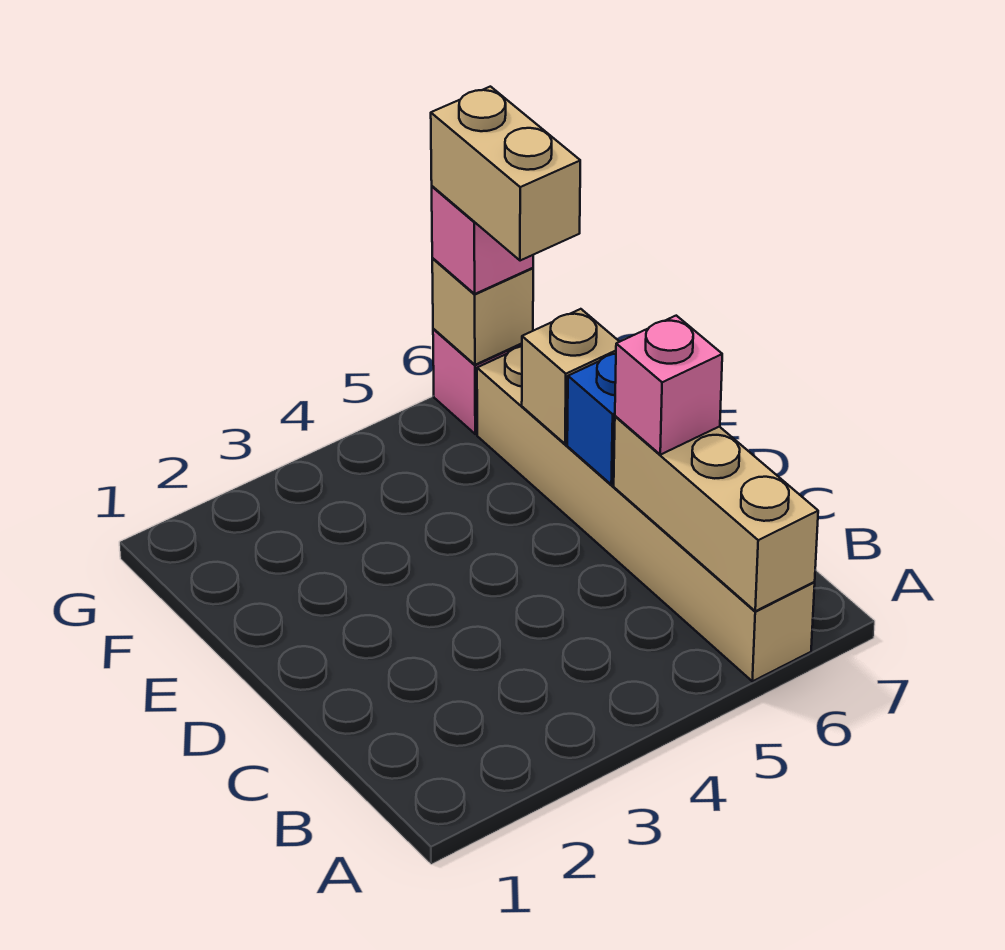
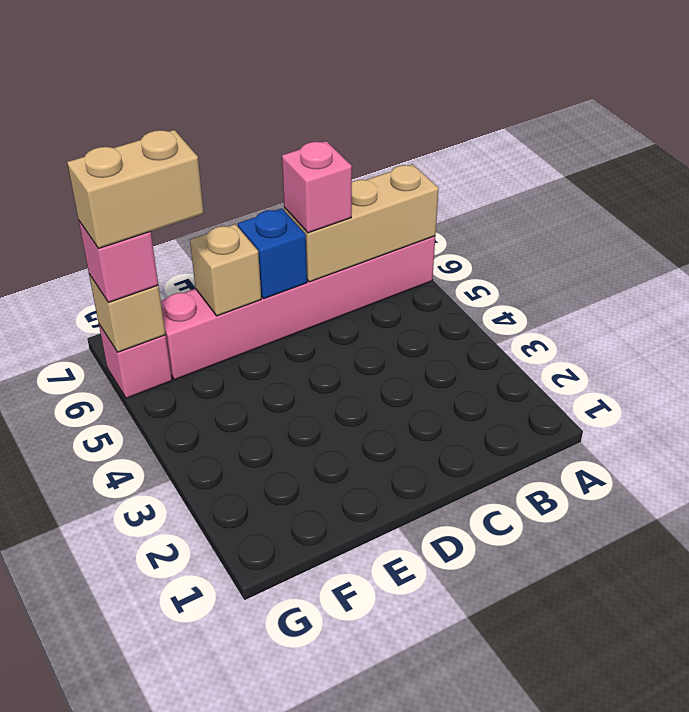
tan 1x6 brick [477,346,815,681] -> pink 1x6 brick [161,236,435,380]

